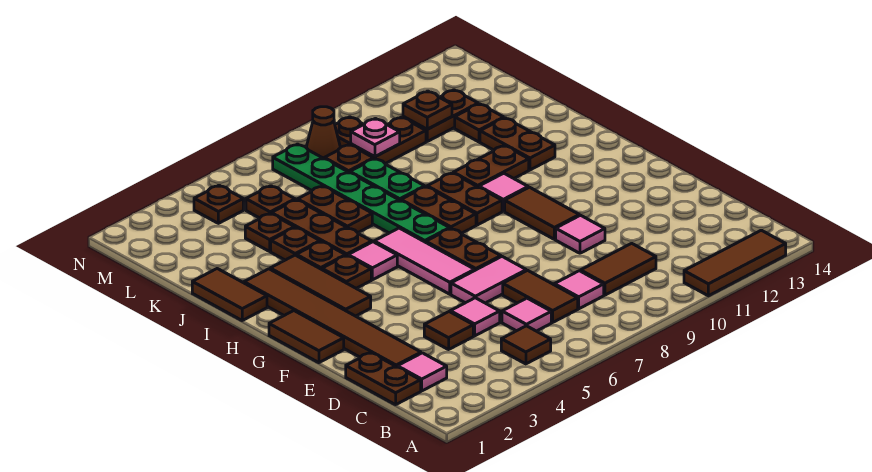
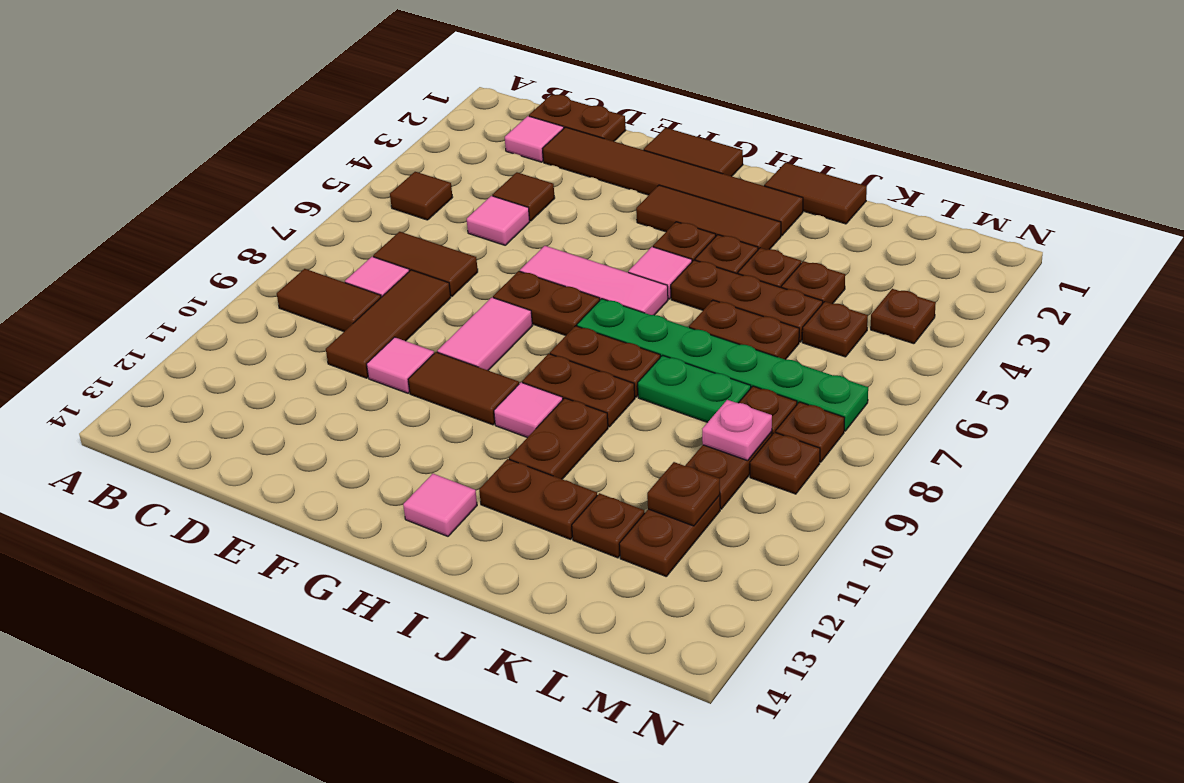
brown 1x3 tile [684,230,786,296] -> brown 1x3 tile moved to [326,270,451,378]
pink 1x1 tile [502,298,551,331] -> pink 1x1 tile moved to [403,474,477,536]
brown 1x2 tile [581,243,656,295] -> brown 1x2 tile turned to [277,269,381,331]
pink 1x2 tile [451,257,526,303] -> pink 1x2 tile moved to [437,297,533,370]
brown 1x1 cone [306,107,340,158] -> brown 1x1 plate [776,402,844,462]

